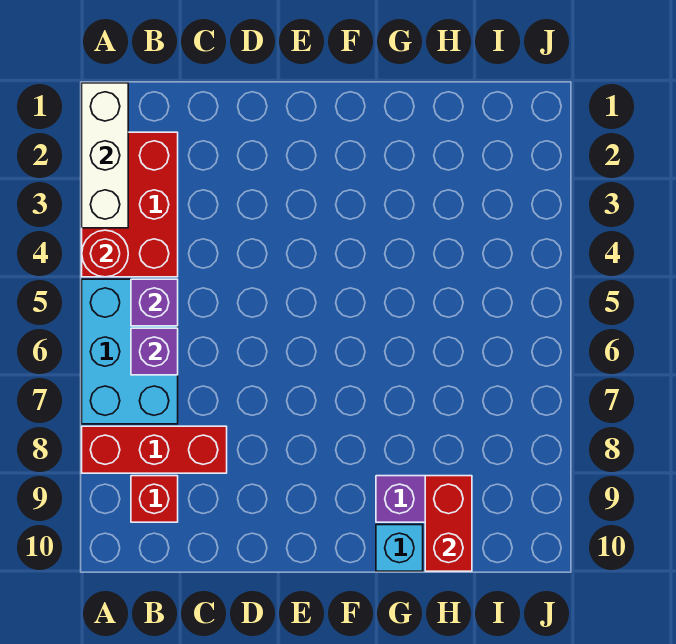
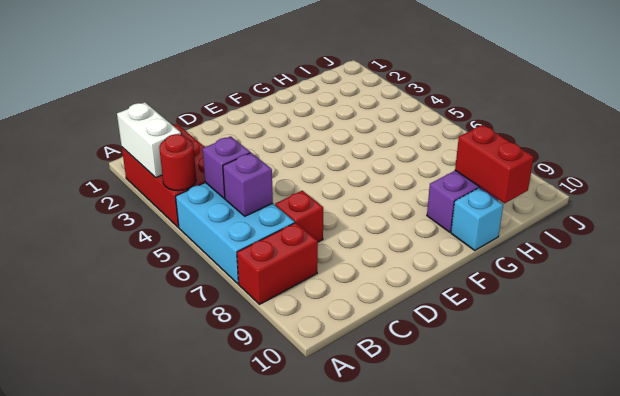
white 1x3 brick [82,83,128,228] -> white 1x2 brick [117,102,181,178]
red 1x3 brick [82,426,227,473] -> red 1x2 brick [237,223,318,304]
red 1x1 brick [131,476,178,522] -> red 1x1 brick moved to [275,191,323,242]

